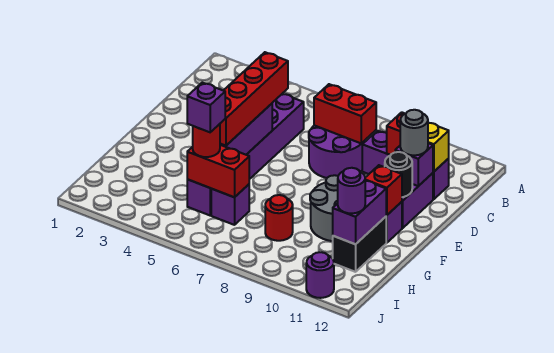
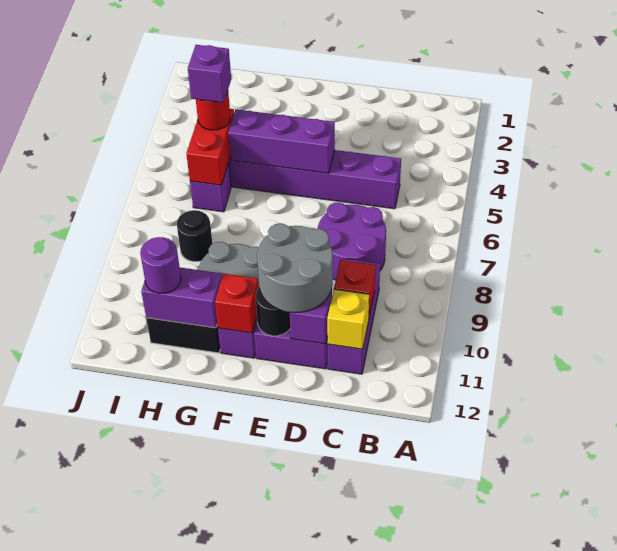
red 1x2 brick [314,84,376,143] -> none
red 1x4 brick [220,52,288,146] -> none
grey 1x1 round brick [400,110,428,155] -> grey 2x2 round brick [257,224,333,313]
red 1x1 round brick [265,195,293,241] -> black 1x1 round brick [177,210,212,262]
purple 1x1 round brick [306,252,334,298] -> none

